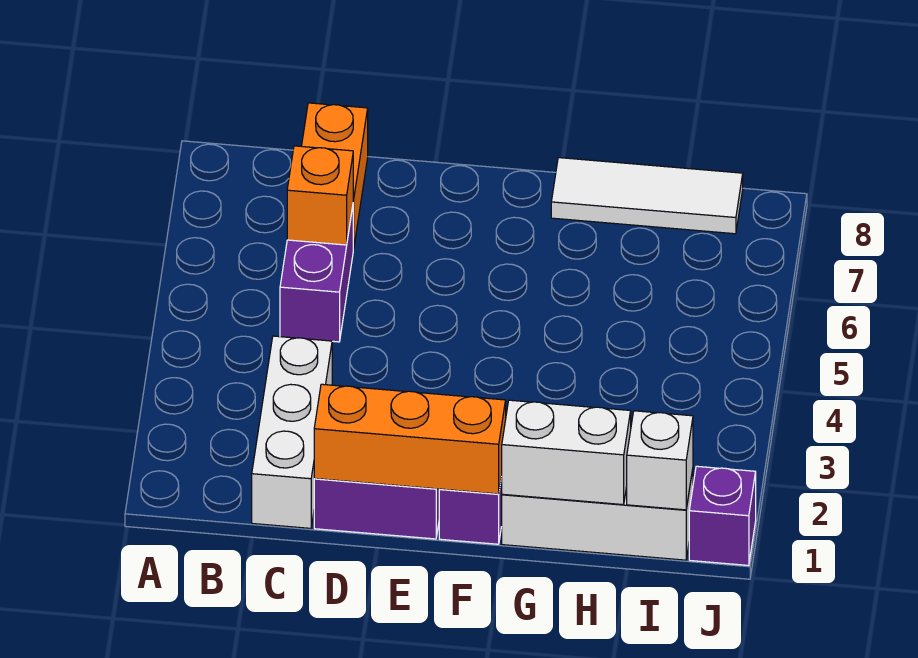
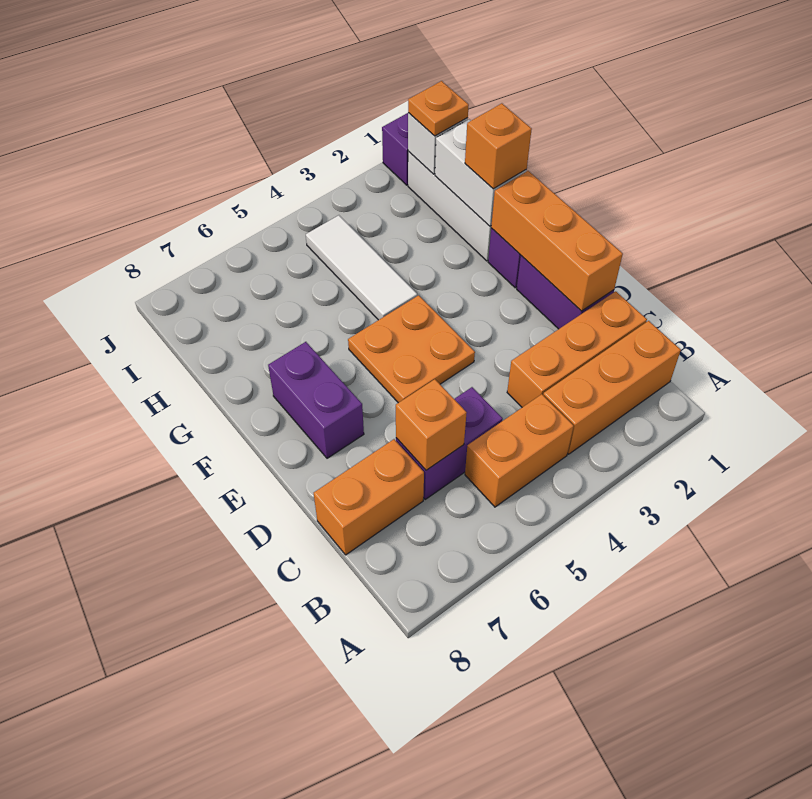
none -> orange 1x3 brick [543,321,681,454]
none -> orange 1x2 brick [465,394,574,507]
white 1x3 brick [252,336,332,528] -> orange 1x3 brick [507,291,647,407]
none -> orange 2x2 plate [348,295,475,403]
none -> purple 1x2 brick [268,342,364,458]
none -> orange 1x1 brick [465,103,532,189]
white 1x3 tile [551,158,743,234] -> white 1x3 tile moved to [306,215,417,320]
none -> orange 1x1 plate [408,81,469,136]

